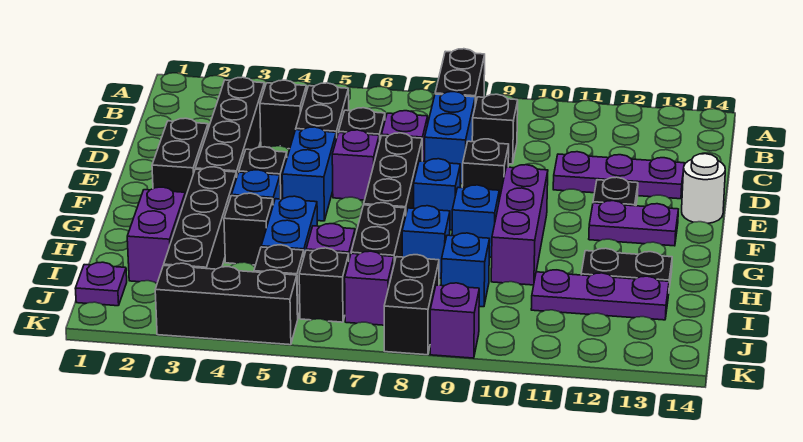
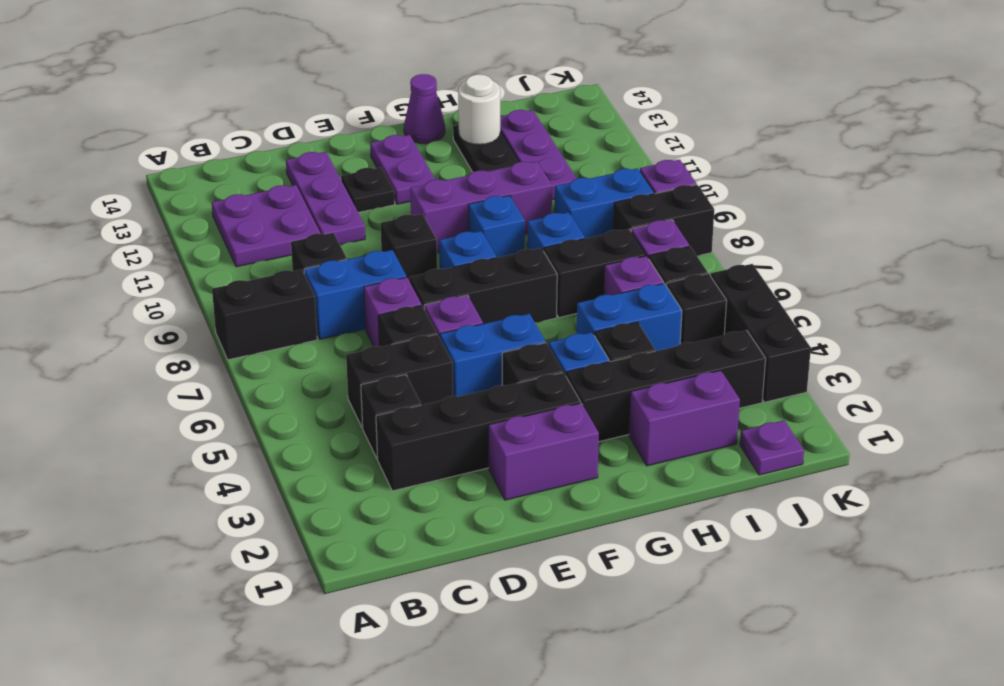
none -> purple 2x2 plate [212,185,321,267]
black 1x2 brick [152,118,208,198] -> purple 1x2 brick [489,403,599,500]
white 1x1 round brick [682,154,725,223] -> white 1x1 round brick moved to [458,74,500,145]
none -> purple 1x1 cone [404,74,445,144]
blue 1x1 brick [441,233,490,307] -> blue 1x2 brick [555,168,654,239]

